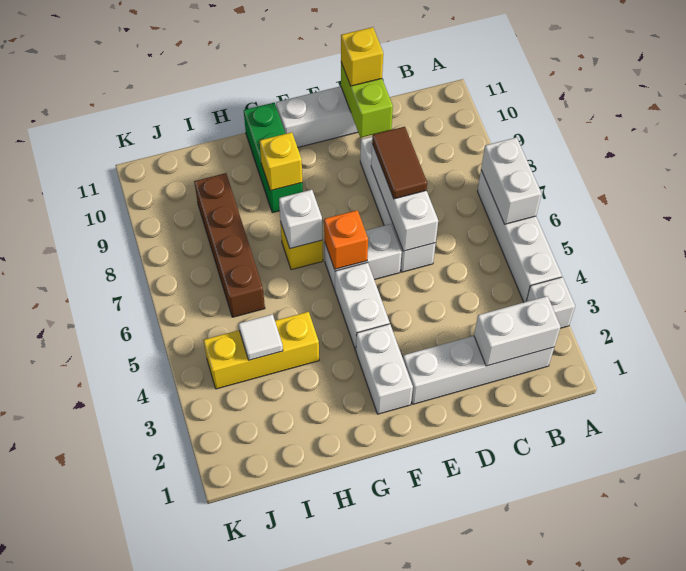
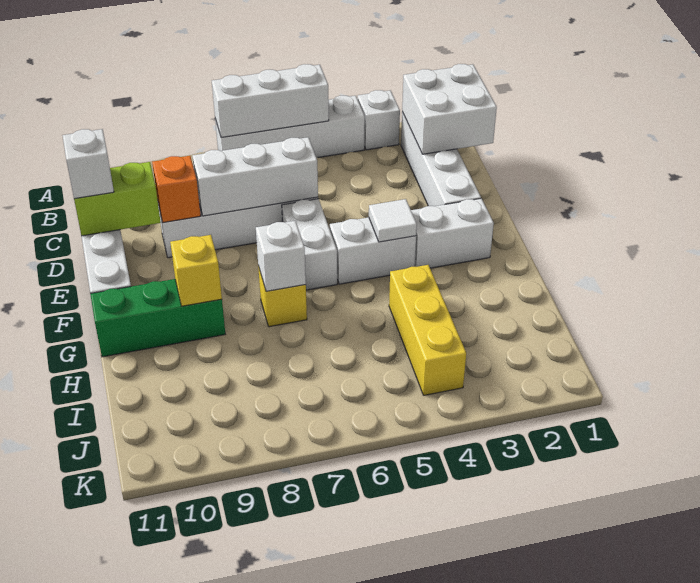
white 1x2 brick [481,137,542,224] -> white 1x3 brick [212,64,329,137]
white 1x2 brick [474,296,561,366] -> white 2x2 brick [402,64,497,154]
brown 1x2 tile [372,127,427,199] -> none
yellow 1x1 brick [341,27,383,86] -> white 1x1 brick [63,129,114,199]
orange 1x1 brick [324,210,368,269] -> orange 1x1 brick moved to [152,156,201,222]
white 1x1 tile [239,314,283,360] -> white 1x1 tile moved to [369,199,417,242]
brown 1x4 brick [194,173,265,317] -> none

